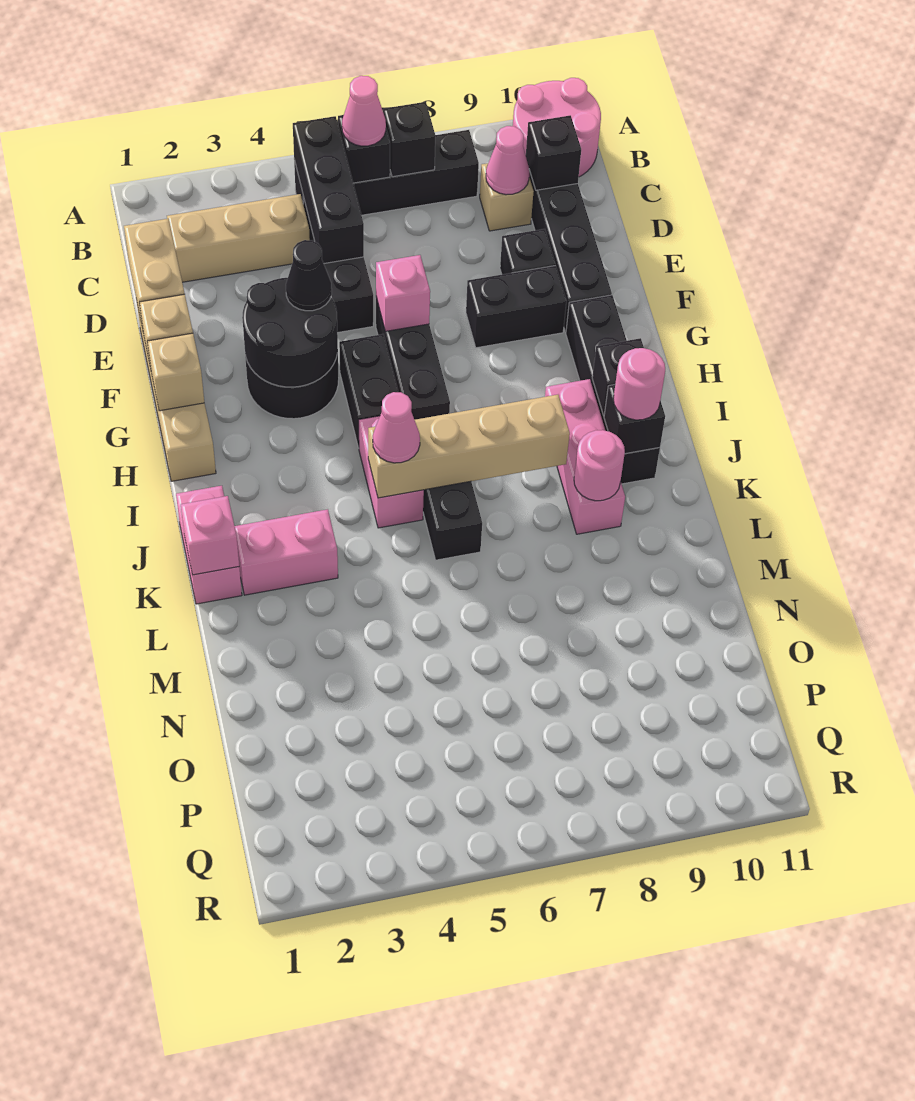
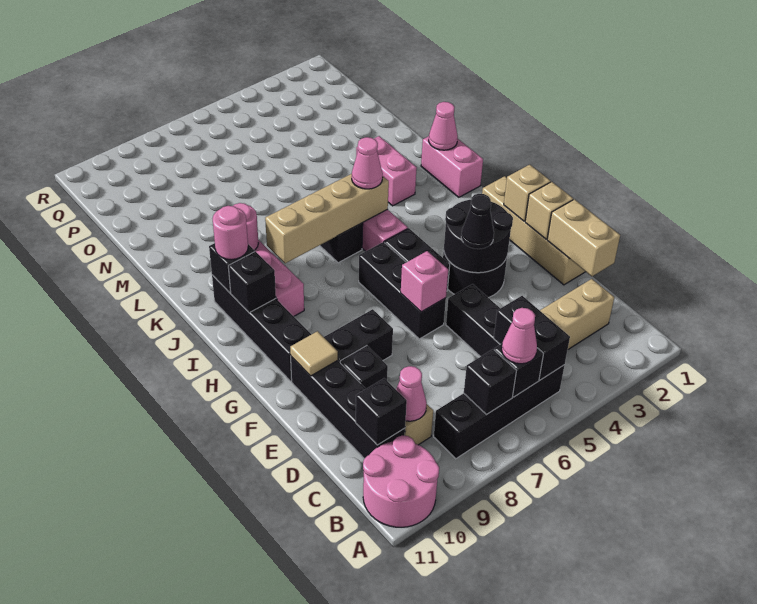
black 1x3 brick [293,116,364,263] -> black 1x2 brick [494,296,570,380]
none -> tan 1x1 tile [290,331,338,376]
pink 1x1 brick [181,496,239,575] -> pink 1x1 cone [429,102,458,150]
pink 1x2 brick [235,509,338,595] -> pink 1x2 brick turned to [356,136,417,206]

